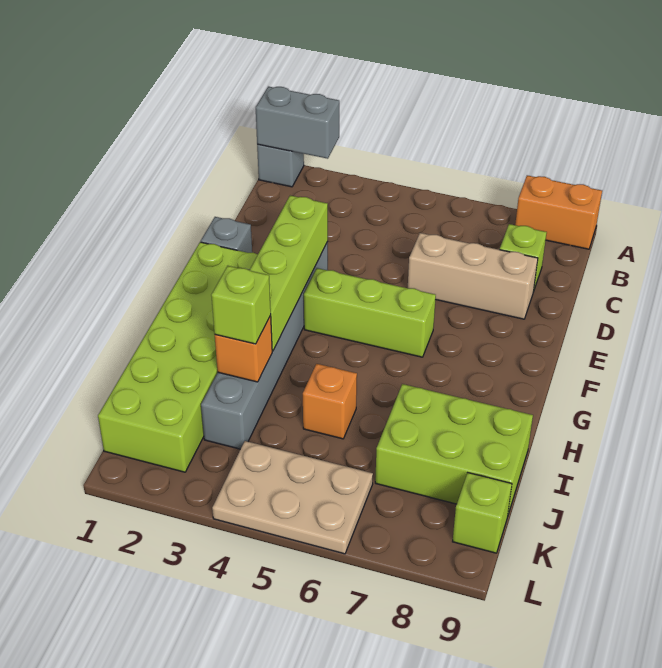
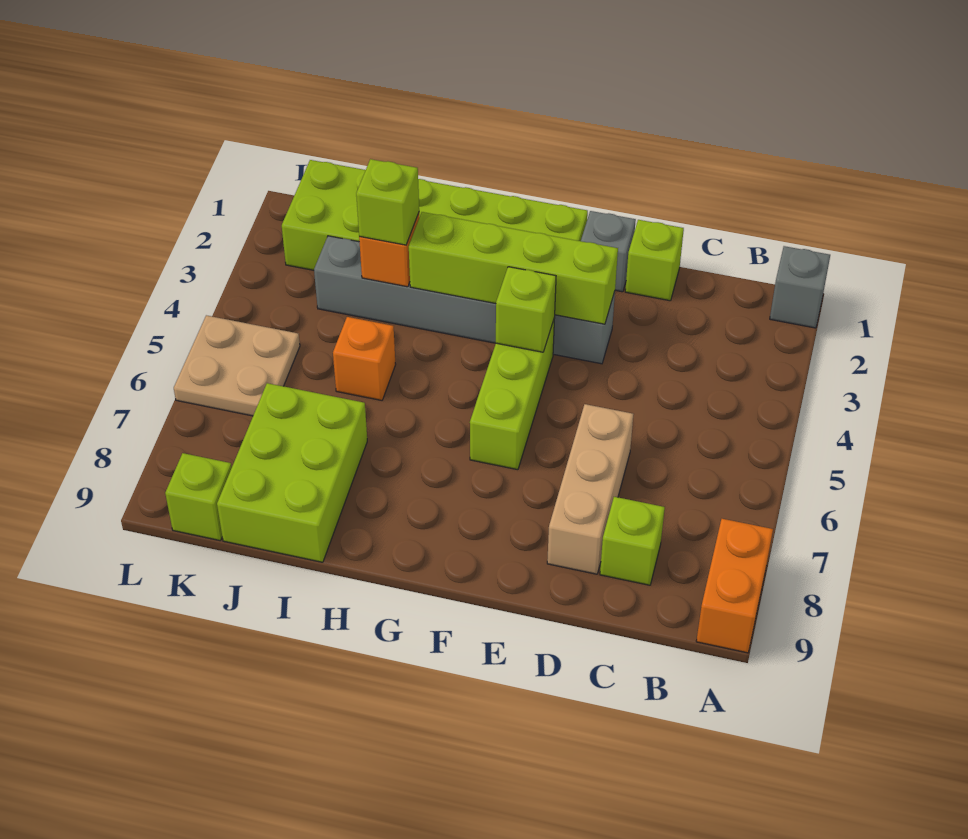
grey 1x2 brick [256,87,339,159] -> none
none -> lime 1x1 brick [625,220,684,301]
none -> lime 1x1 brick [496,267,556,352]
tan 2x3 plate [212,441,373,554] -> tan 2x2 plate [174,315,300,416]

